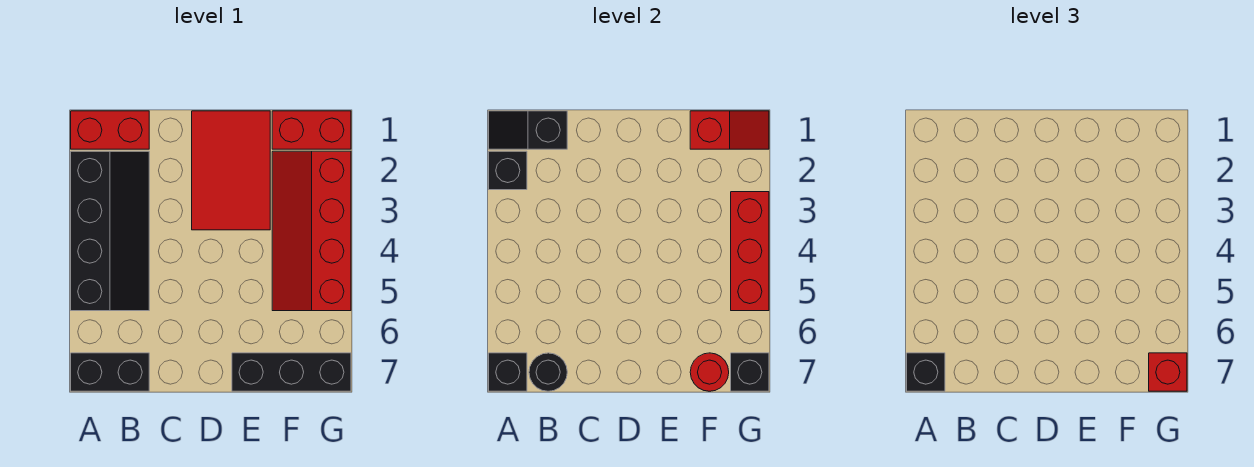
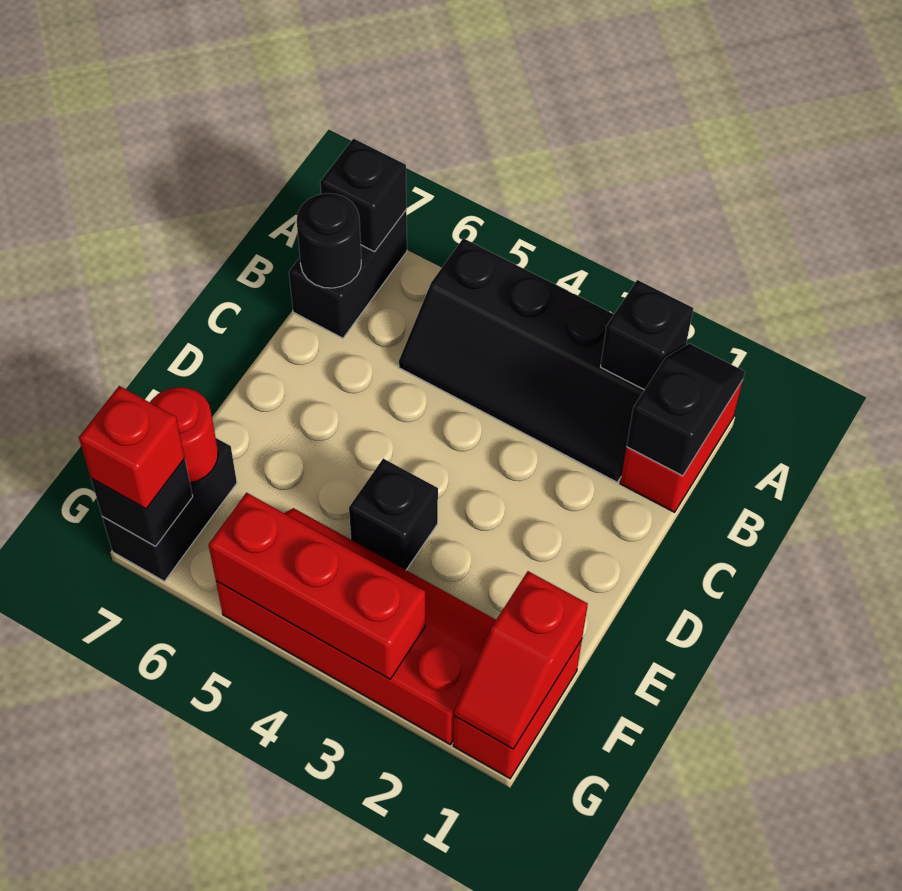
black 1x1 brick [907,353,945,391] -> black 1x1 brick moved to [349,459,438,570]
red 2x3 tile [192,111,270,230] -> none
black 1x3 brick [232,353,351,391] -> black 1x2 brick [102,438,237,581]

